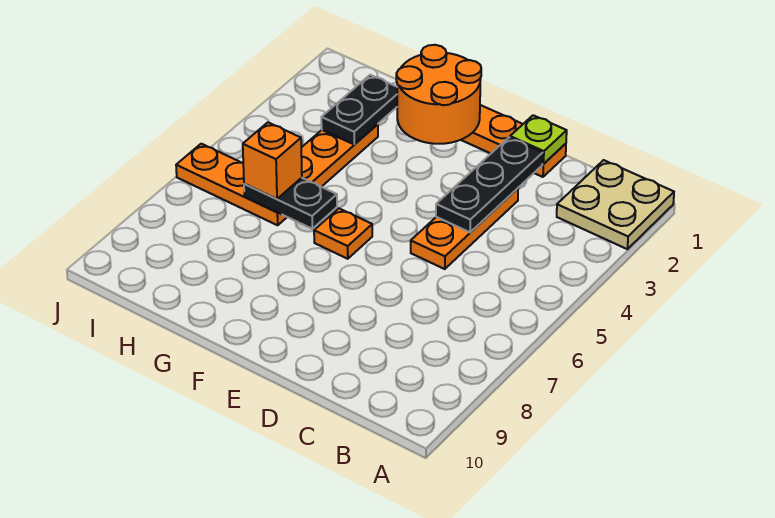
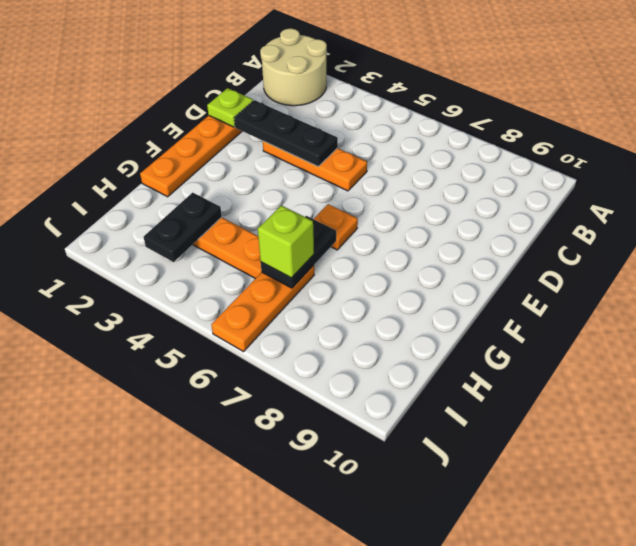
tan 2x2 plate [557,160,674,249] -> tan 2x2 round brick [260,28,327,106]
orange 2x2 round brick [396,45,481,144] -> none
black 1x2 plate [321,75,397,144] -> black 1x2 plate turned to [144,193,222,262]
orange 1x1 brick [243,123,302,199] -> lime 1x1 brick [258,205,314,278]

